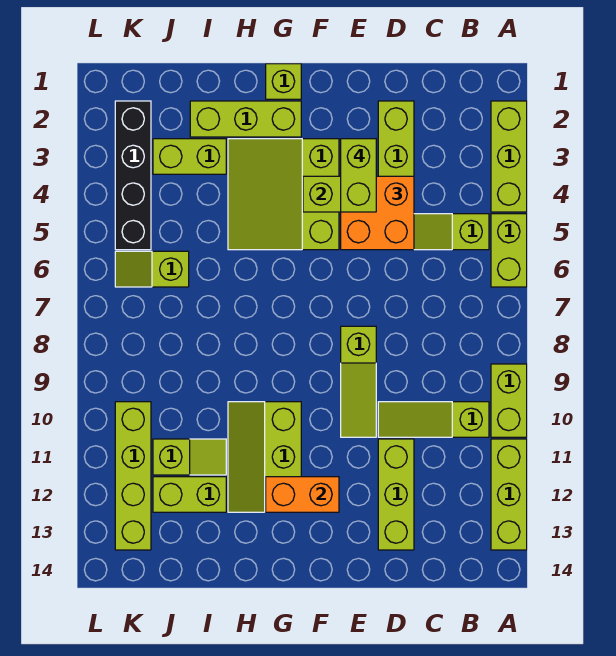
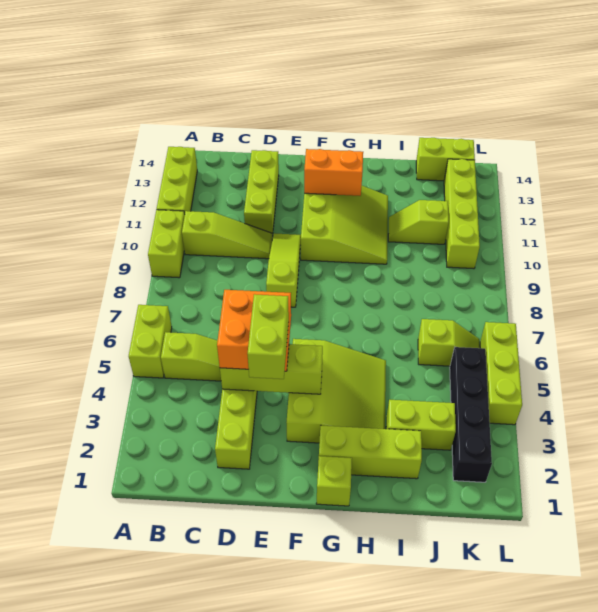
lime 1x3 brick [491,101,527,212] -> lime 1x3 brick moved to [480,322,522,425]
lime 2x3 slope [228,402,301,512] -> lime 3x3 slope [301,186,388,264]
lime 1x2 brick [153,477,226,512] -> lime 1x2 brick moved to [416,138,475,181]

